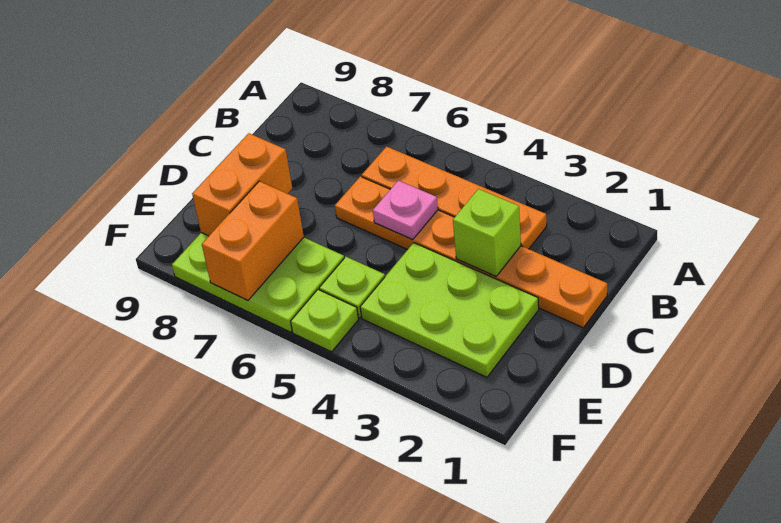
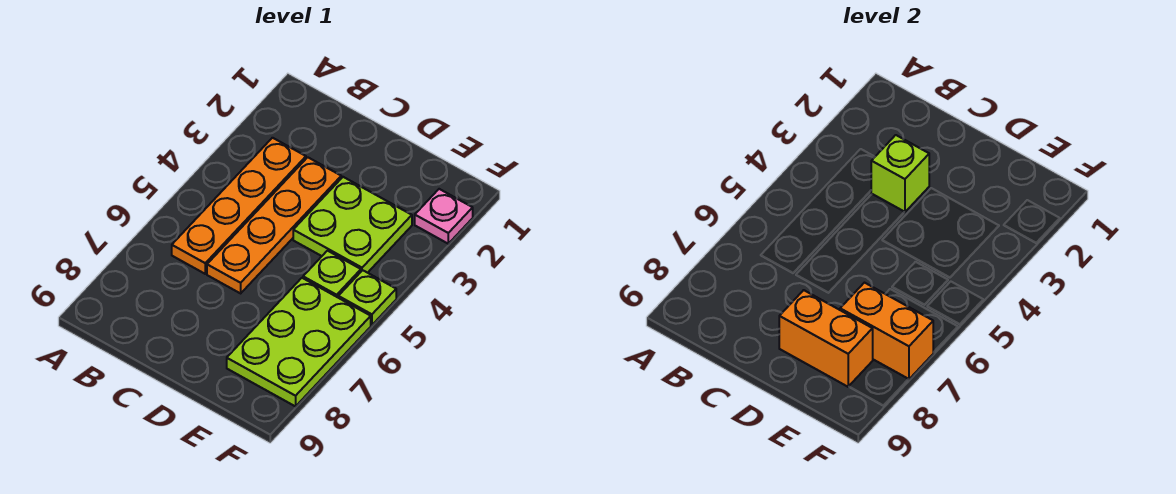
orange 1x6 plate [335,176,607,328] -> orange 1x4 plate [207,157,341,293]
pink 1x1 plate [373,180,438,240] -> pink 1x1 plate moved to [415,189,473,244]
lime 2x3 plate [360,243,539,377] -> lime 2x2 plate [293,177,412,273]

